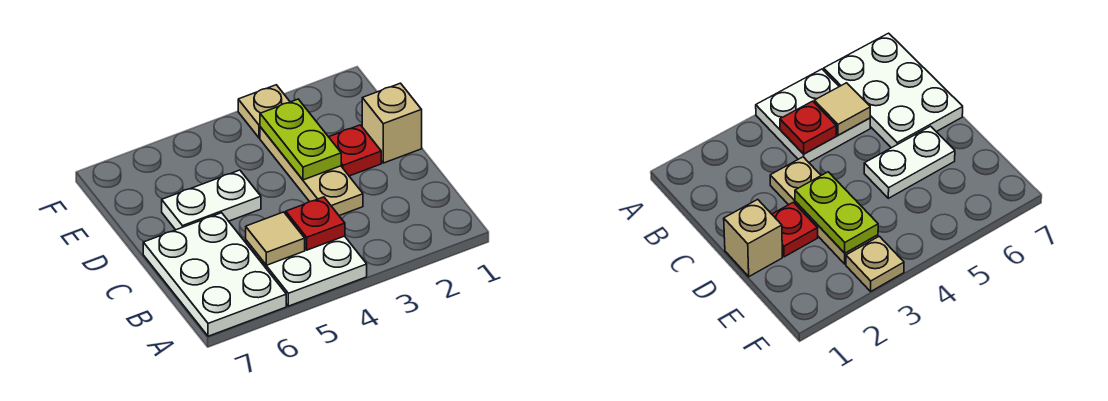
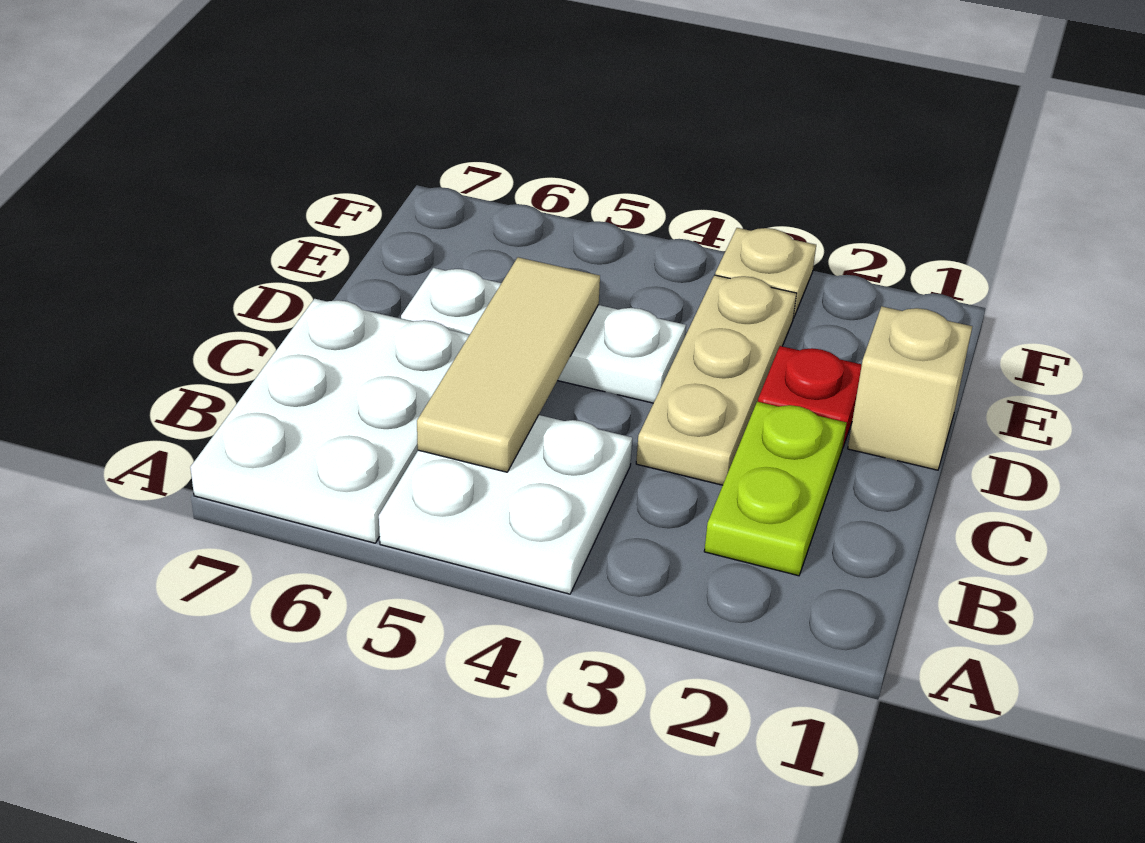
red 1x1 plate [286,197,345,250] -> none
tan 1x1 tile [246,212,305,265] -> tan 1x3 tile [417,257,600,472]
lime 1x2 plate [260,99,341,180] -> lime 1x2 plate moved to [704,402,847,576]
white 1x2 plate [162,170,261,230] -> white 1x3 plate [401,268,686,403]

